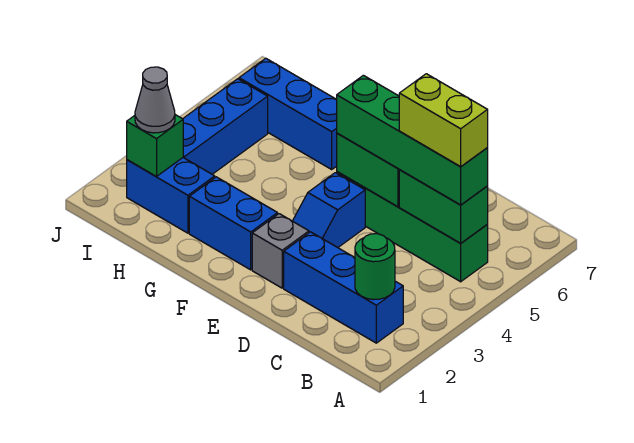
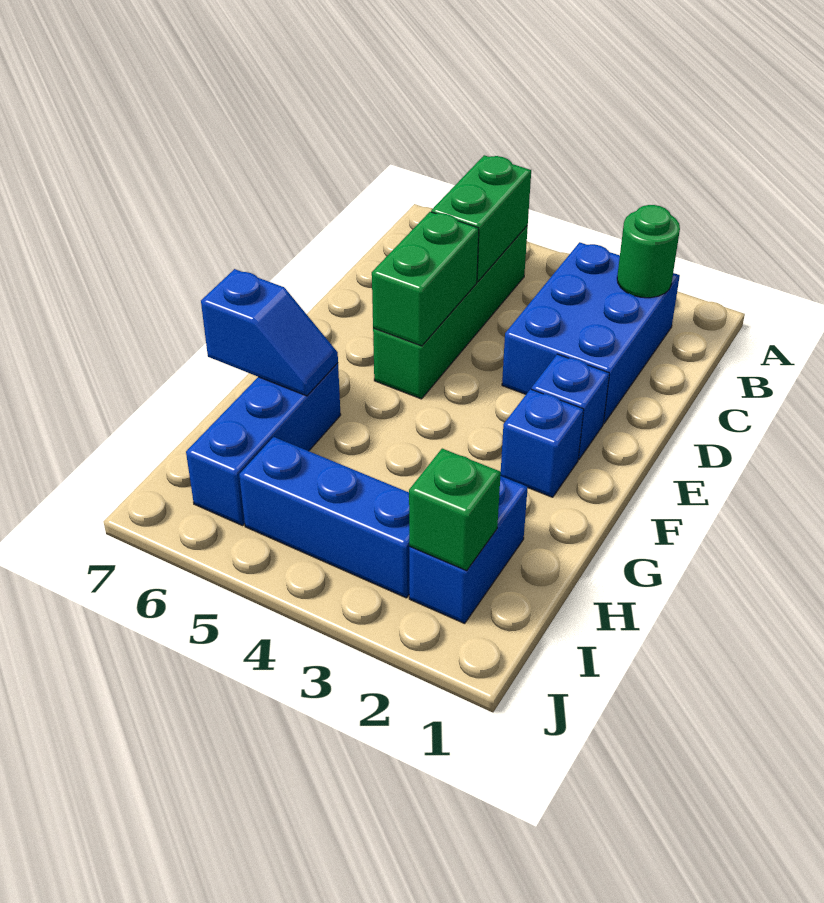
blue 1x3 brick [284,232,403,343] -> blue 2x3 brick [502,242,680,423]
green 1x4 brick [336,75,488,205] -> none
lime 1x2 brick [399,74,488,166] -> none
grey 1x1 brick [252,214,309,288] -> blue 1x1 brick [532,354,609,459]
blue 1x2 slope [293,173,365,248] -> blue 1x2 slope moved to [201,269,338,396]
blue 1x2 brick [189,177,278,270] -> blue 1x1 brick [500,389,584,497]
grey 1x1 cone [135,67,175,133] -> none

